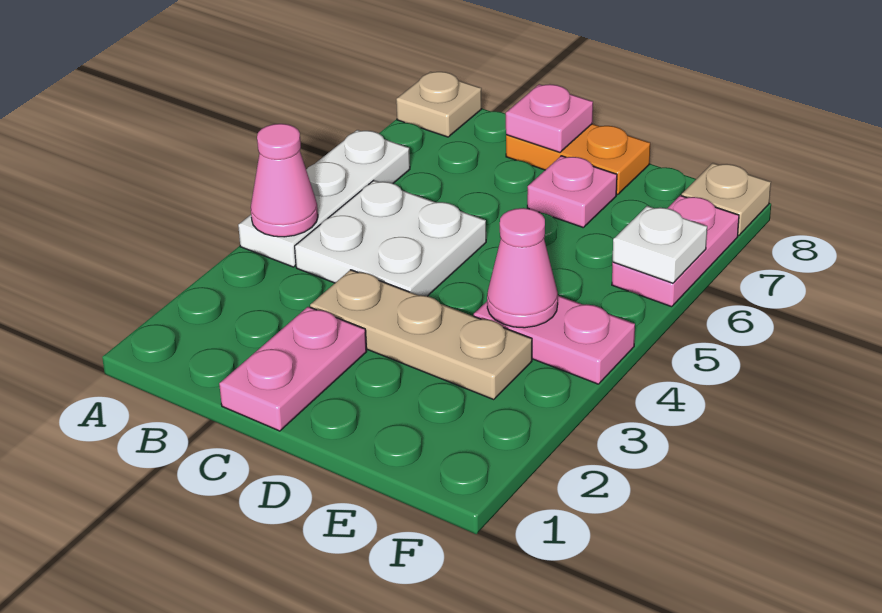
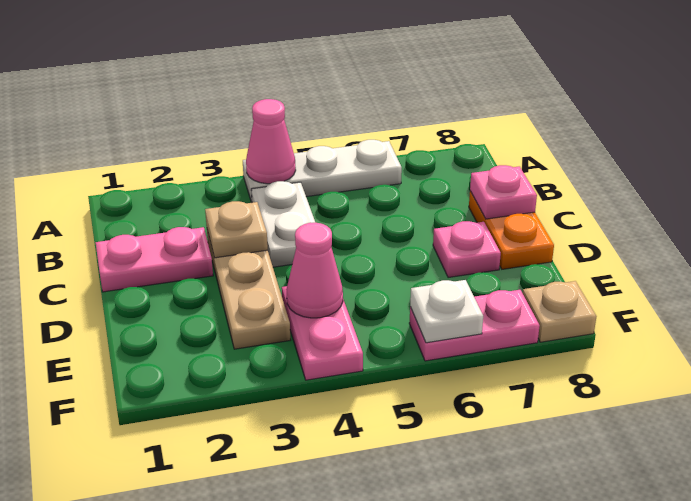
tan 1x1 plate [396,72,482,137] -> tan 1x1 plate moved to [205,201,268,258]
white 2x2 plate [295,180,486,296] -> white 1x2 plate [251,181,315,267]

